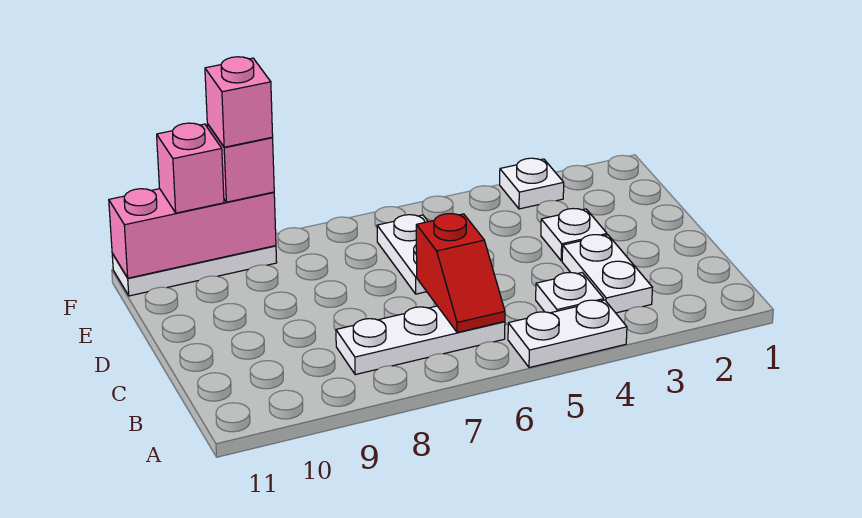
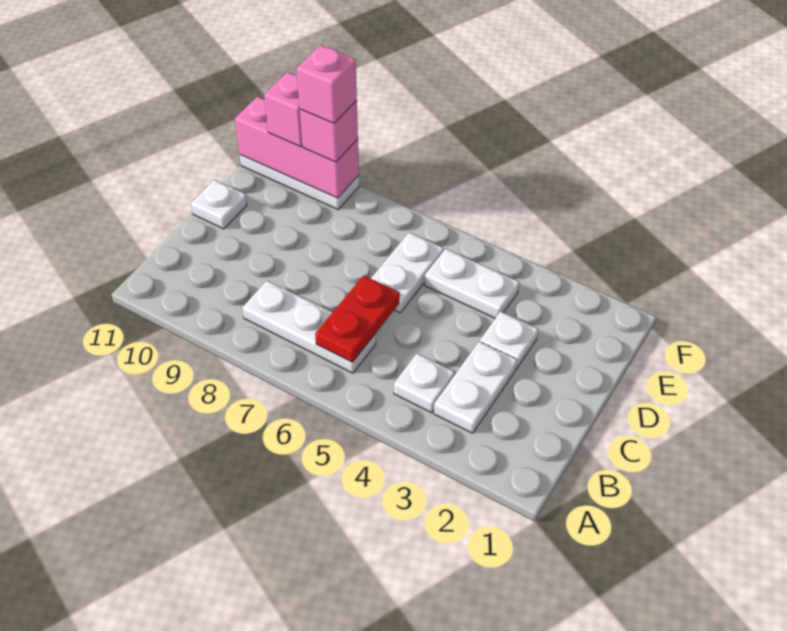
white 1x2 plate [508,300,627,368] -> white 1x2 plate moved to [425,249,519,318]
red 1x2 slope [416,214,505,332] -> red 1x2 plate [315,275,400,362]
white 1x1 plate [500,158,564,209] -> white 1x1 plate moved to [191,180,247,229]

